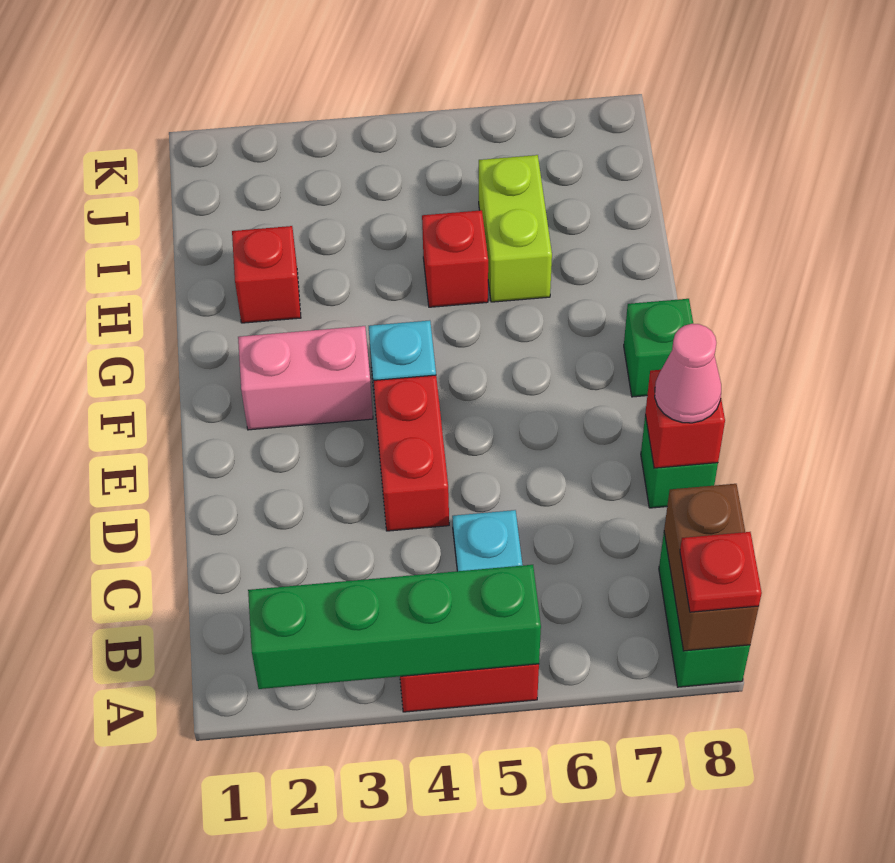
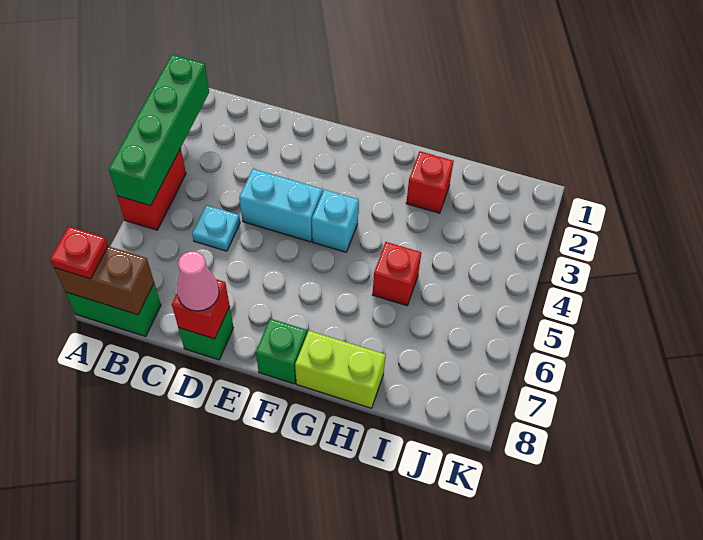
red 1x2 brick [374,375,449,531] -> cyan 1x2 brick [239,169,322,242]
pink 1x2 brick [238,326,373,430] -> none
lime 1x2 brick [479,155,552,302] -> lime 1x2 brick moved to [295,331,386,408]

